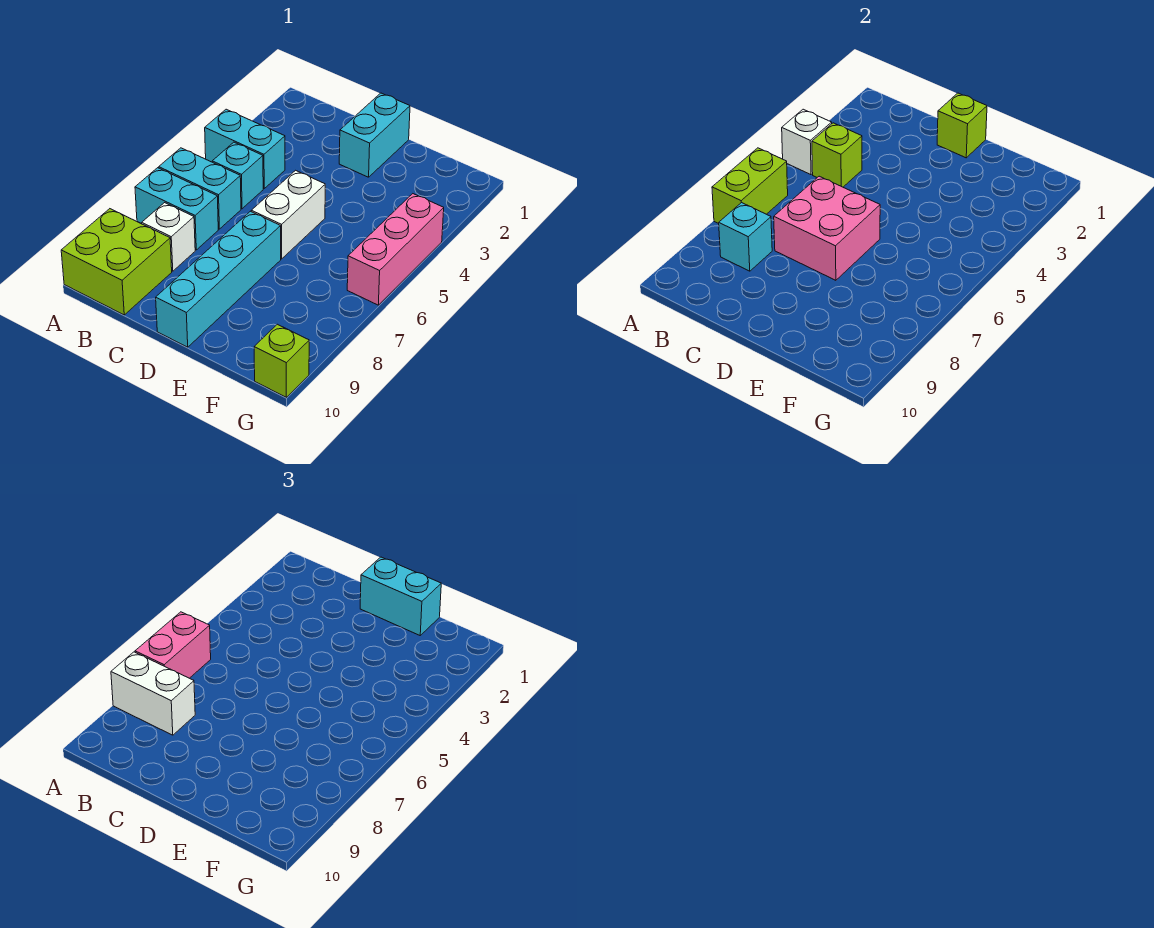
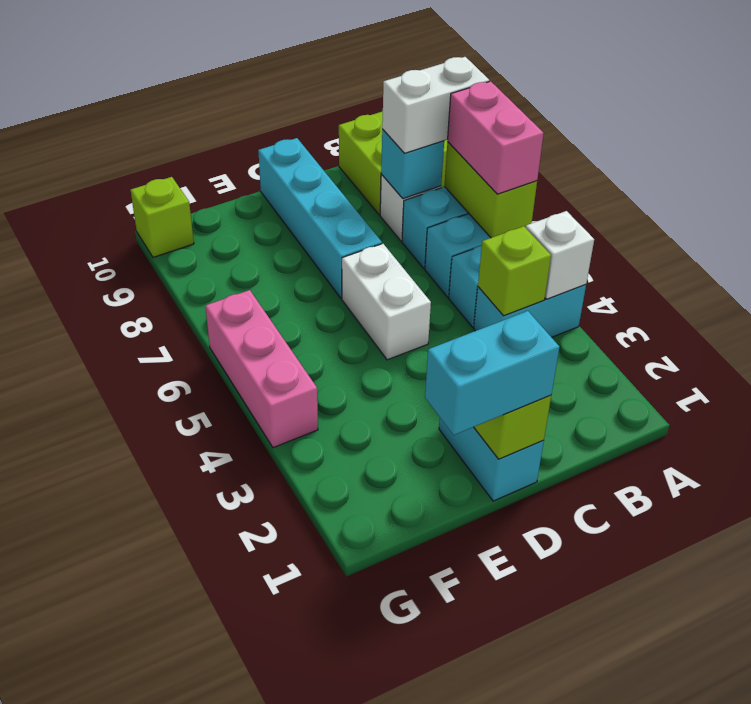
pink 2x2 brick [774,176,880,280] -> none

